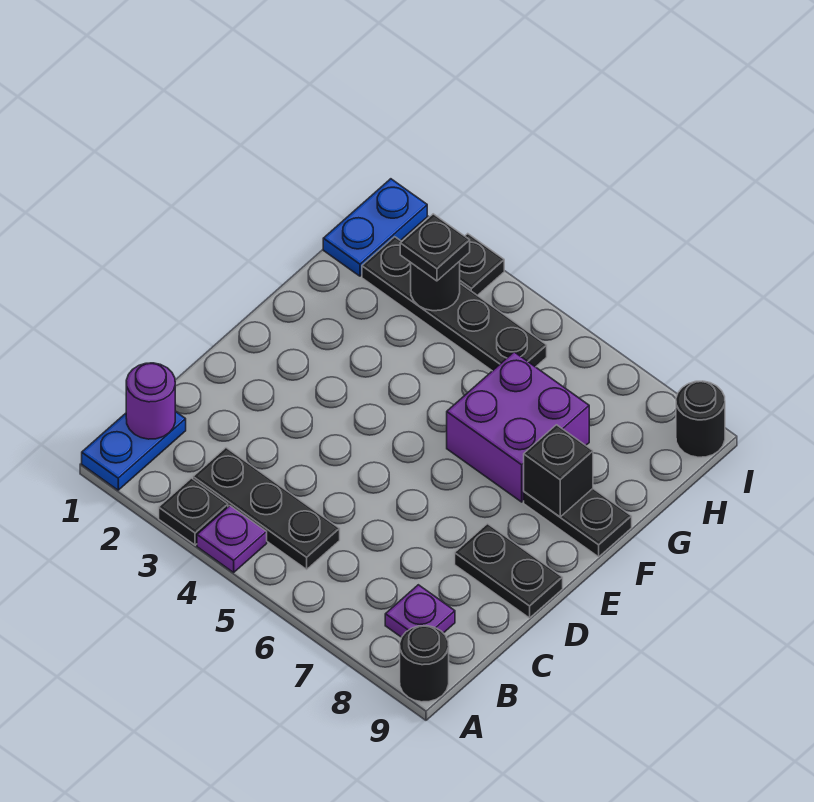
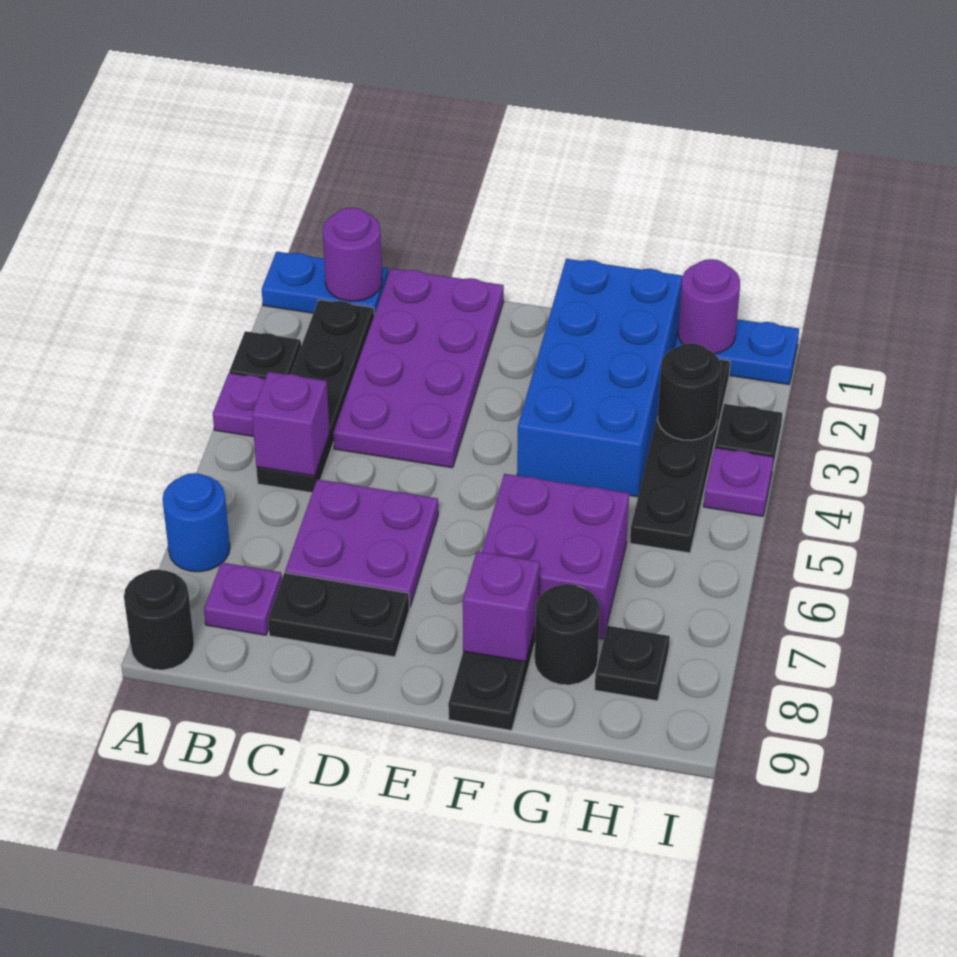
none -> blue 1x1 round brick [162,473,230,572]
black 1x3 plate [193,448,340,569] -> black 1x4 plate [256,300,374,493]
none -> purple 1x1 brick [252,372,330,476]
none -> purple 2x4 plate [333,268,504,468]
none -> purple 2x2 plate [285,479,438,607]
black 1x2 plate [455,524,563,618] -> black 1x2 plate turned to [268,573,409,657]
none -> blue 2x4 brick [517,259,682,497]
black 1x1 brick [524,425,593,517] -> purple 1x1 brick [463,552,540,662]
none -> purple 1x1 round brick [678,259,740,354]
black 1x1 plate [400,214,470,281] -> black 1x1 plate moved to [595,626,670,701]
none -> purple 1x1 plate [704,448,774,516]
black 1x1 round brick [676,381,725,457] -> black 1x1 round brick moved to [535,584,600,685]

